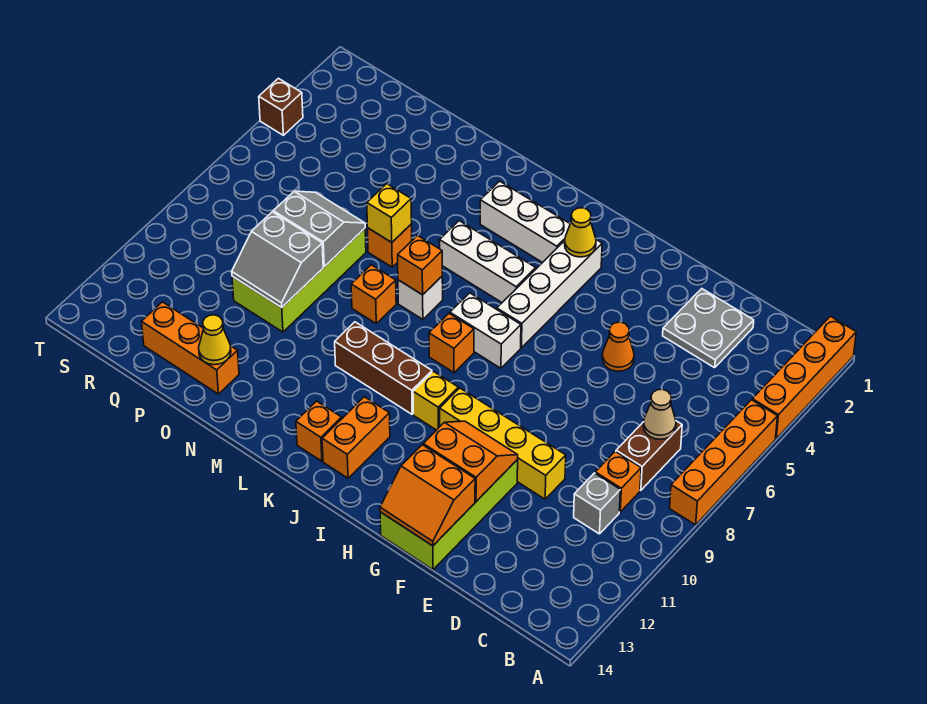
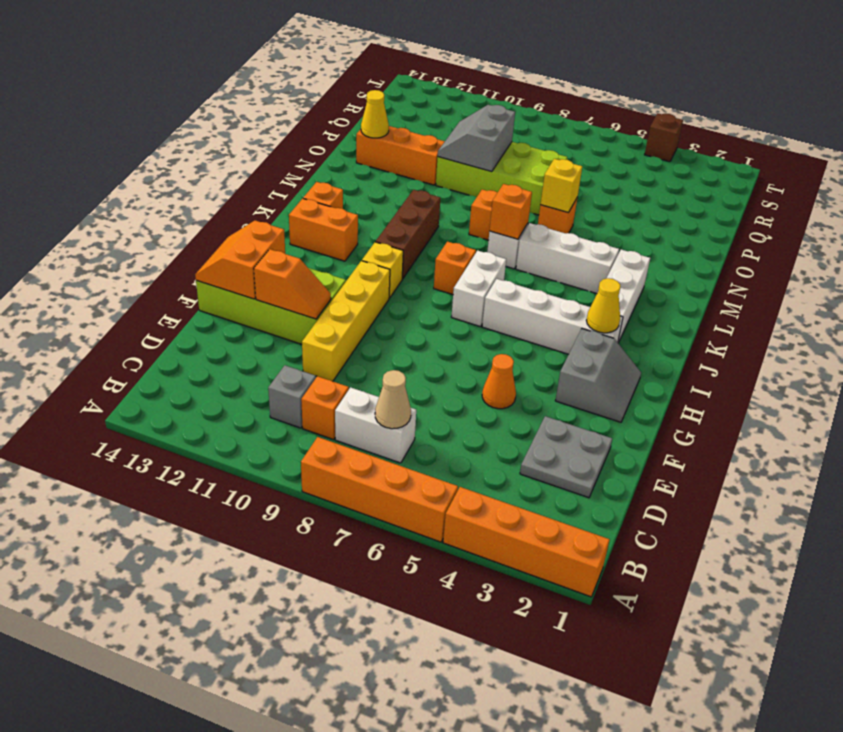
brown 1x2 brick [616,421,682,490] -> white 1x2 brick [335,387,416,463]
orange 2x2 slope [423,421,518,501] -> orange 1x2 slope [254,249,331,319]
white 1x3 brick [439,221,536,302] -> white 1x3 brick turned to [516,223,619,294]
grey 2x2 slope [273,191,365,267] -> grey 2x2 slope moved to [555,329,641,422]
orange 1x3 brick [142,302,239,394] -> orange 1x3 brick turned to [356,126,445,185]

